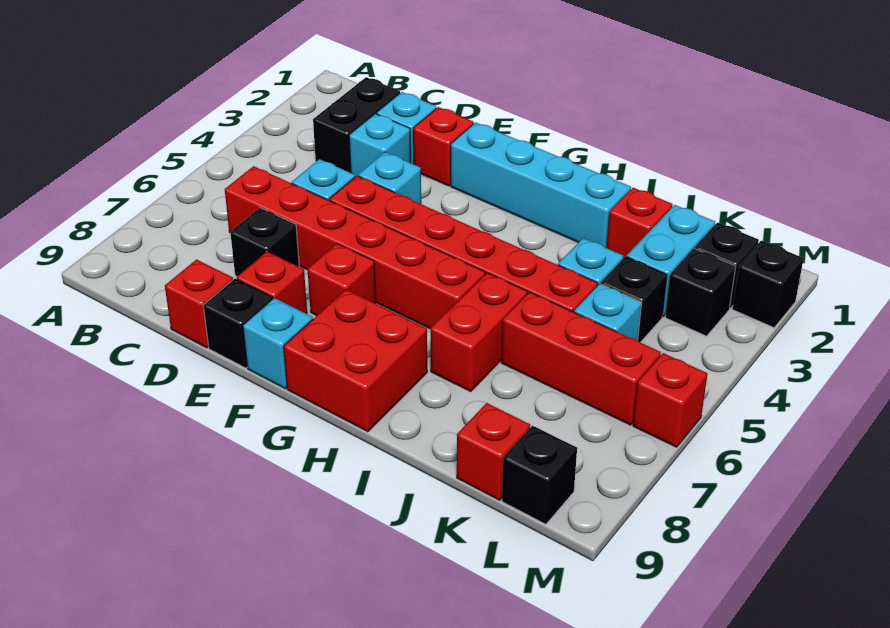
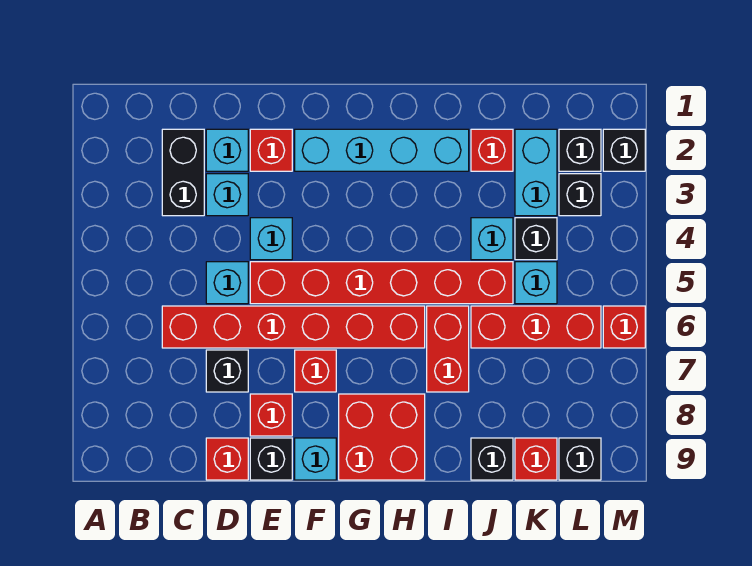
none -> black 1x1 brick [471,438,513,480]

